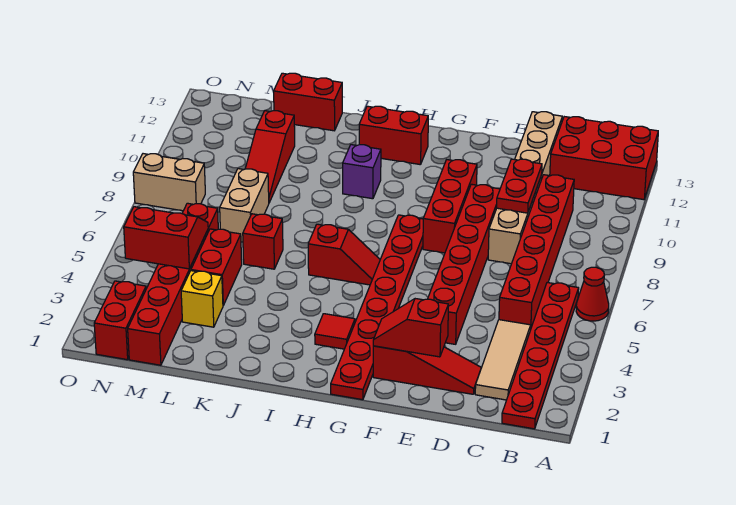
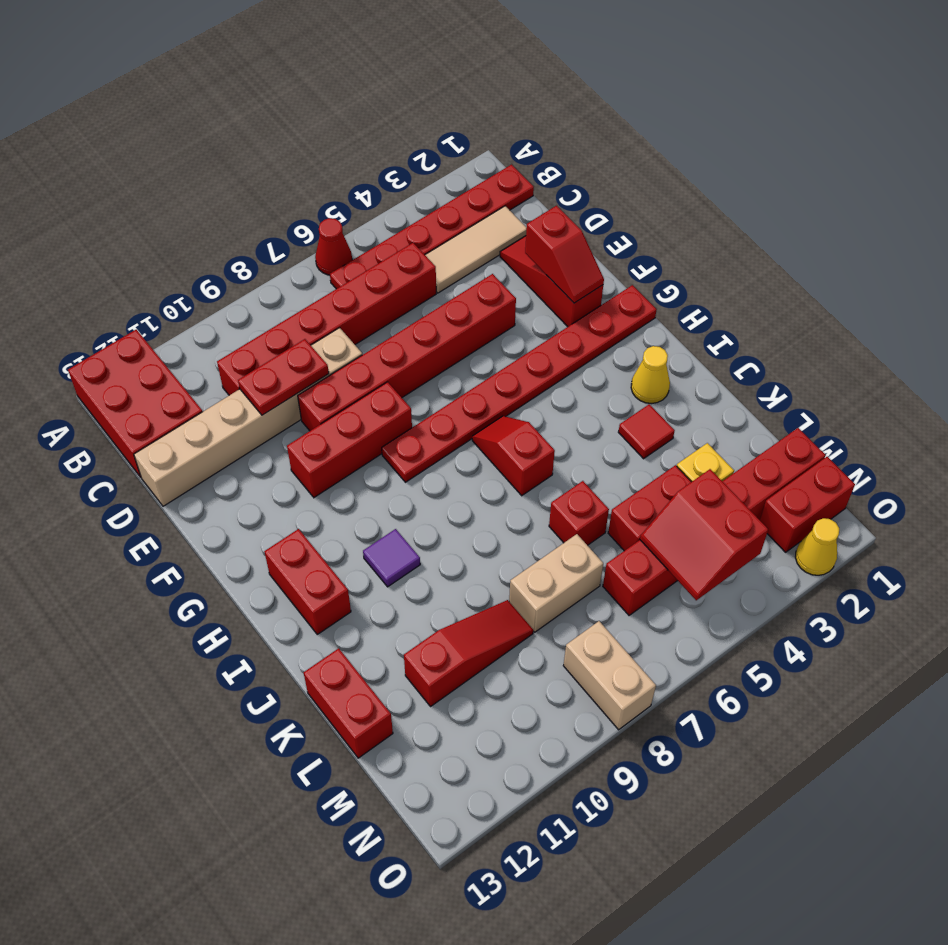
red 1x1 tile [315,314,355,349] -> red 1x1 tile moved to [618,404,675,459]
none -> yellow 1x1 cone [631,346,670,404]
purple 1x1 brick [343,145,381,199] -> purple 1x1 tile [363,529,420,587]
none -> yellow 1x1 cone [795,518,839,575]

